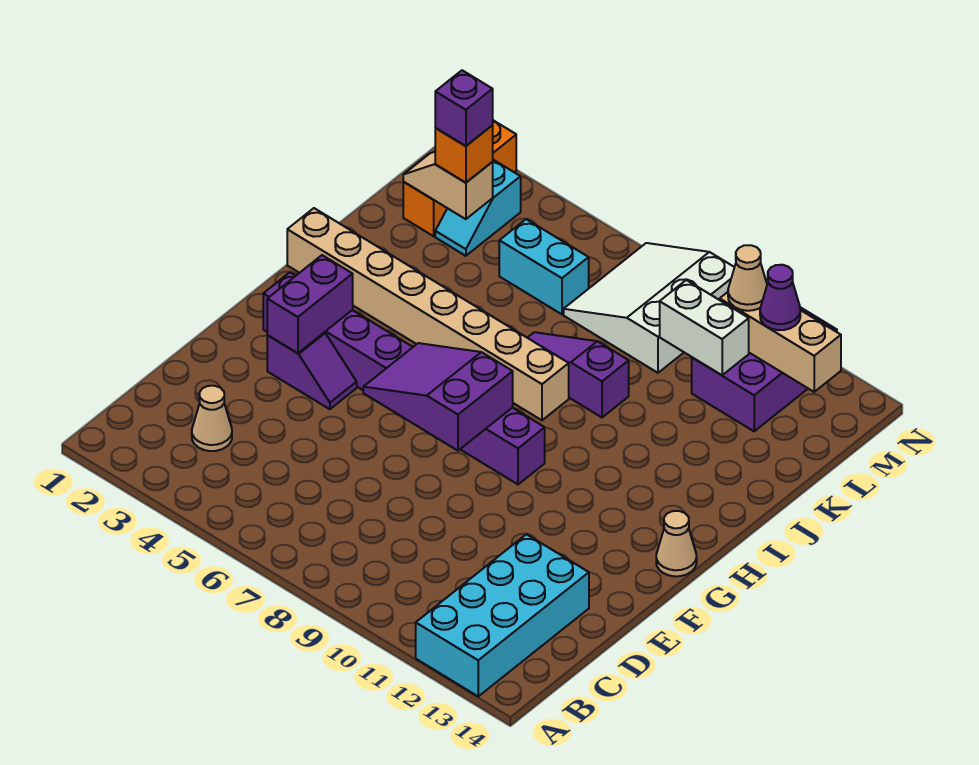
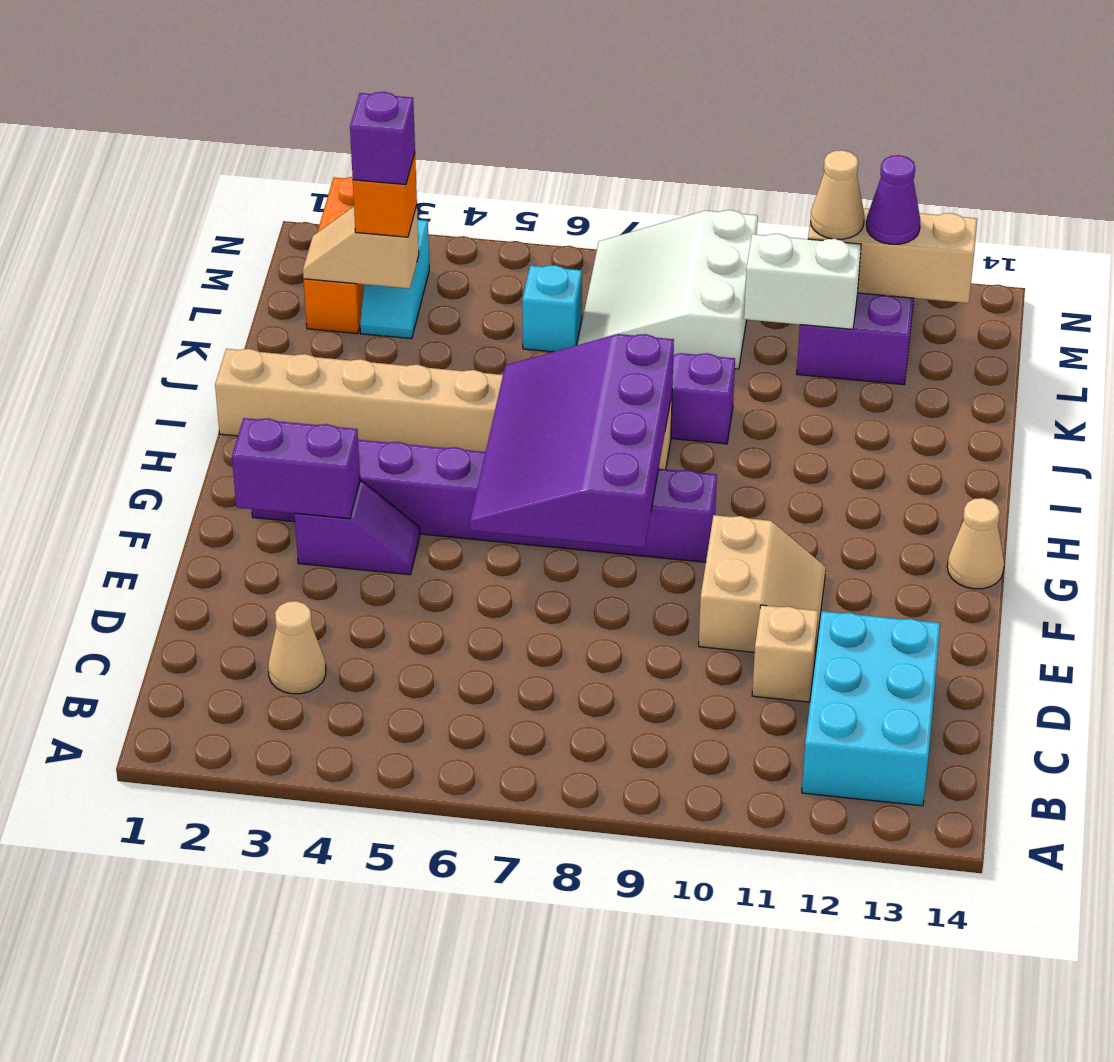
cyan 2x4 brick [416,534,589,696] -> cyan 2x3 brick [802,611,940,806]
none -> tan 1x1 brick [752,605,818,702]
none -> tan 2x2 slope [699,515,826,654]
purple 1x2 brick [267,255,353,353] -> purple 1x2 brick turned to [232,418,360,519]
purple 2x3 slope [363,343,513,451] -> purple 3x4 slope [470,334,674,548]
cyan 1x2 brick [499,219,589,314] -> cyan 1x1 brick [522,265,582,352]

